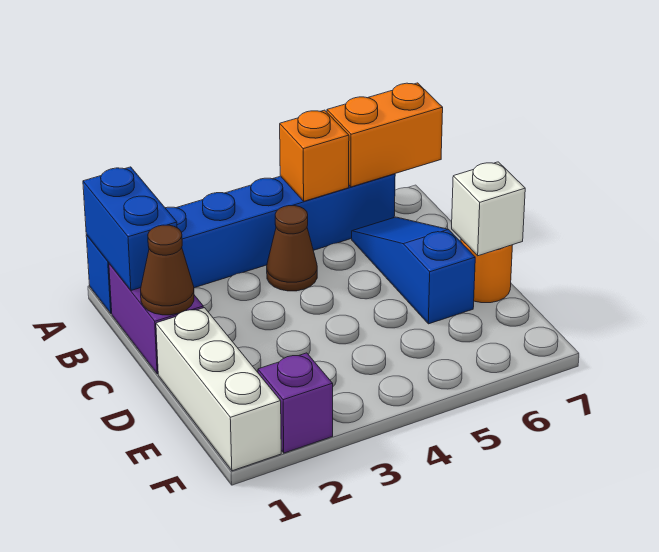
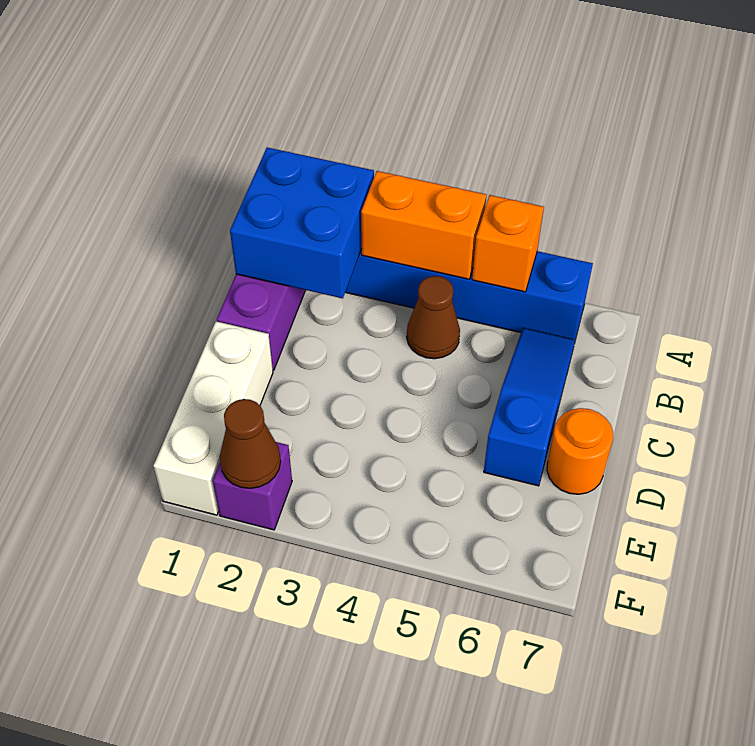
blue 1x2 brick [83,167,177,291] -> blue 2x2 brick [230,148,374,298]
orange 1x2 brick [327,83,443,187] -> orange 1x2 brick moved to [361,171,486,279]
brown 1x1 cone [141,225,194,315] -> brown 1x1 cone moved to [220,399,281,488]
white 1x1 brick [452,162,525,256] -> none

